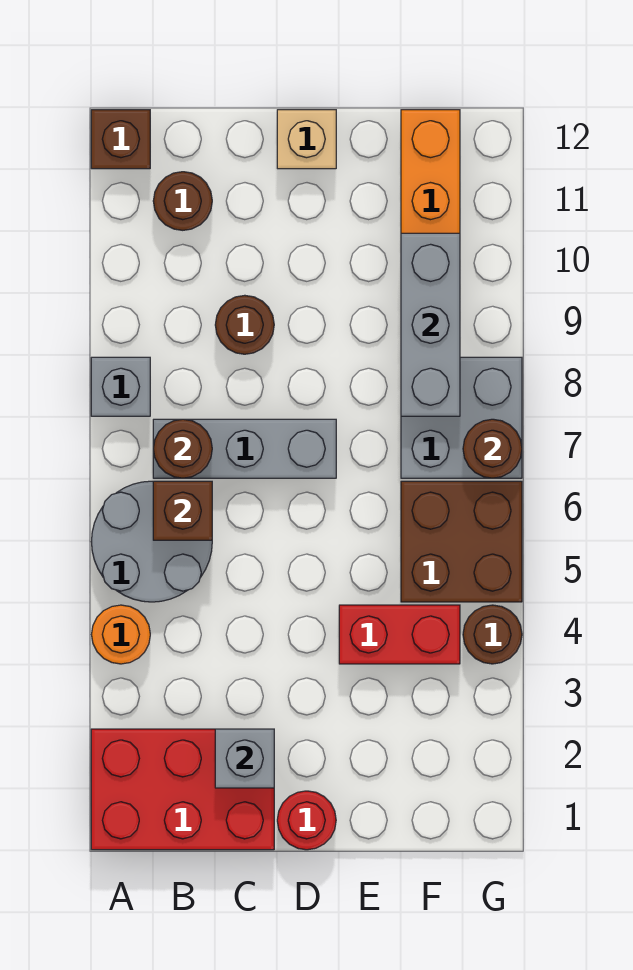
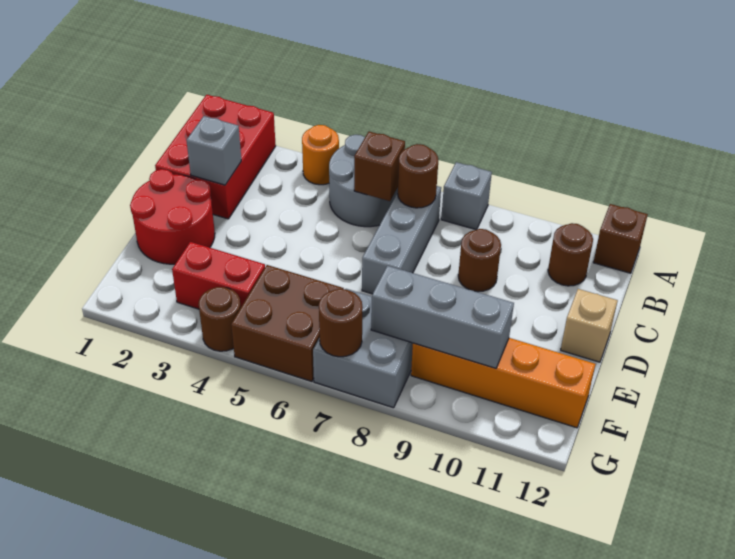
red 1x1 round brick [277,791,336,850] -> red 2x2 round brick [130,169,215,264]
red 1x2 brick [339,605,460,664] -> red 1x2 brick turned to [172,242,265,309]

